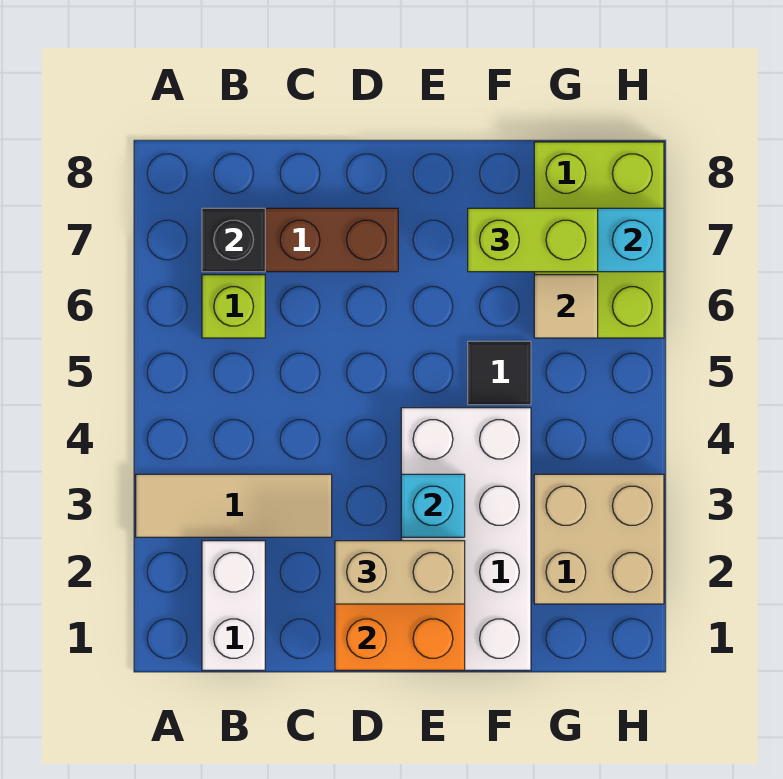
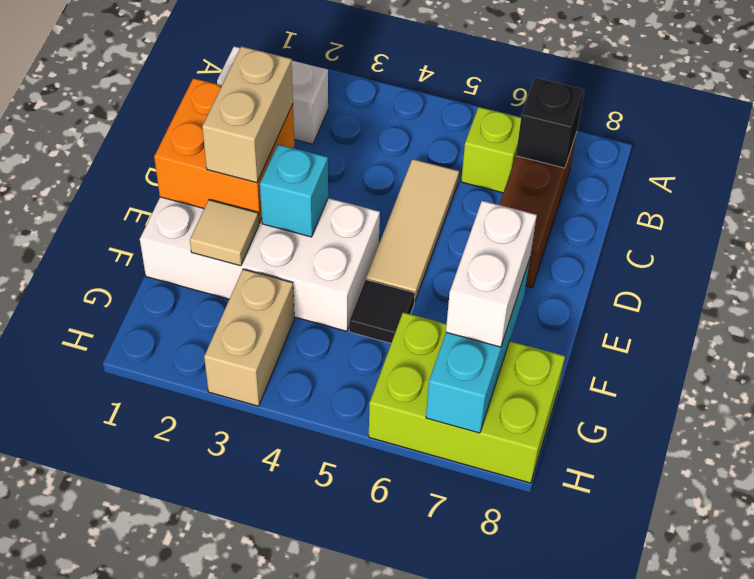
tan 1x3 tile [136,474,332,537] -> tan 1x3 tile moved to [366,159,459,302]
lime 1x2 brick [468,208,598,272] -> white 1x2 brick [446,201,537,347]
tan 2x2 brick [534,474,664,604] -> tan 1x2 brick [204,269,294,406]
tan 1x1 tile [534,275,598,338] -> tan 1x1 tile moved to [190,200,259,266]

